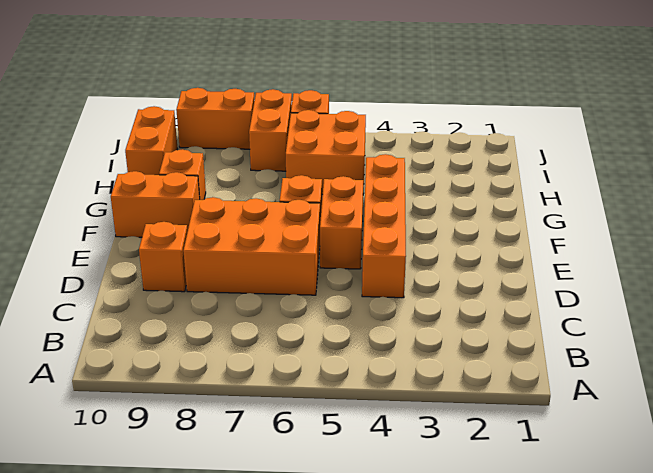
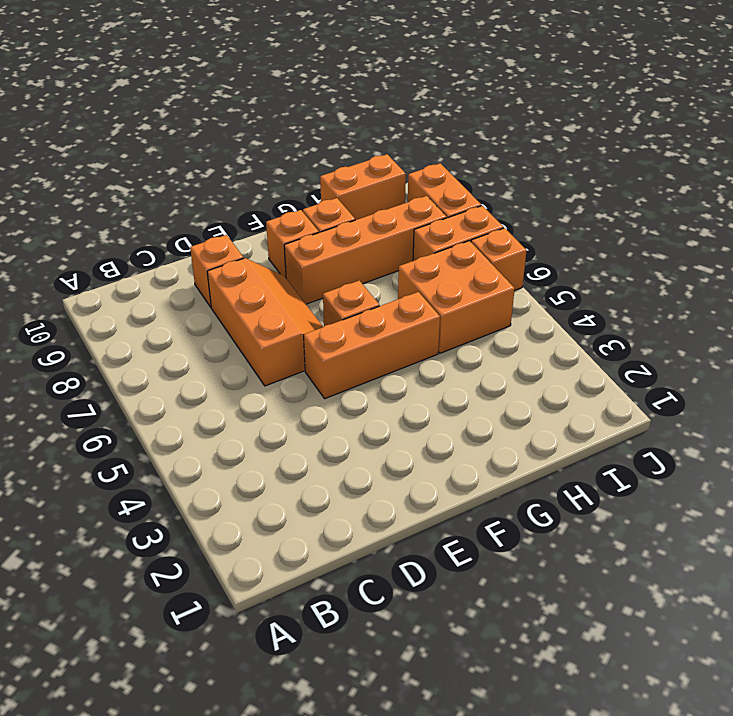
orange 1x4 brick [362,154,406,298] -> orange 1x4 brick moved to [284,196,447,304]
orange 2x3 brick [183,197,320,295] -> orange 2x3 slope [207,258,323,386]
orange 1x2 brick [320,176,363,269] -> orange 1x3 brick [304,292,440,399]
orange 1x2 brick [111,171,200,237] -> orange 1x1 brick [266,210,319,278]

